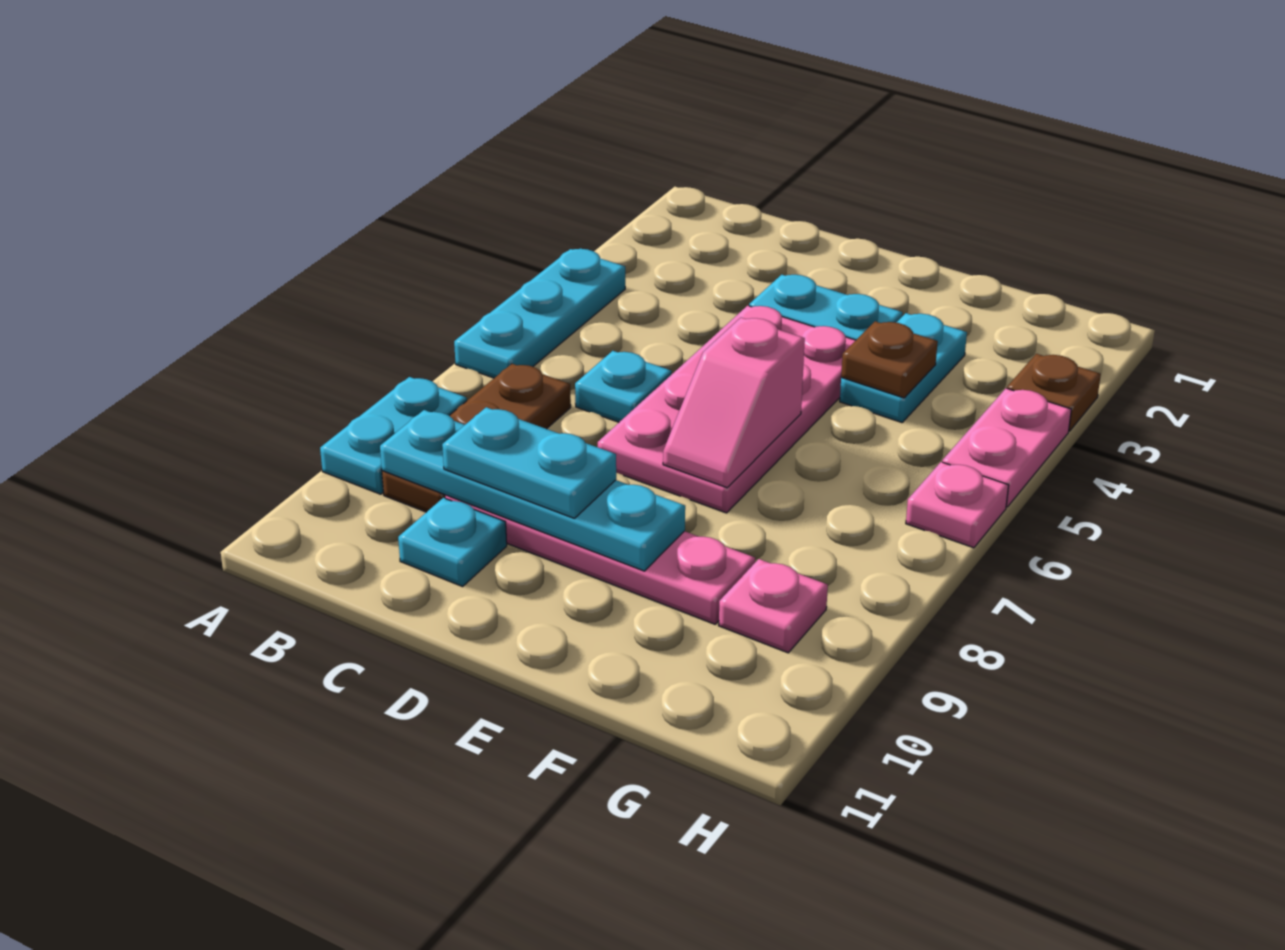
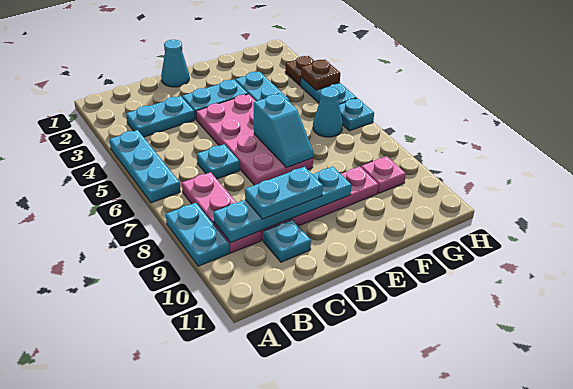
none -> cyan 1x2 plate [126,96,195,137]
brown 1x3 plate [382,364,571,512] -> pink 1x3 plate [182,172,261,253]
none -> cyan 1x1 cone [161,40,189,87]
pink 1x2 slope [663,318,805,488] -> cyan 1x2 slope [254,94,313,167]
brown 1x1 plate [841,321,938,398] -> brown 1x1 plate moved to [301,60,340,90]
none -> cyan 1x1 cone [313,87,343,137]
pink 1x2 plate [942,388,1071,507] -> cyan 1x2 plate [301,77,356,104]
pink 1x1 plate [906,462,1009,548] -> cyan 1x1 plate [339,98,374,131]

